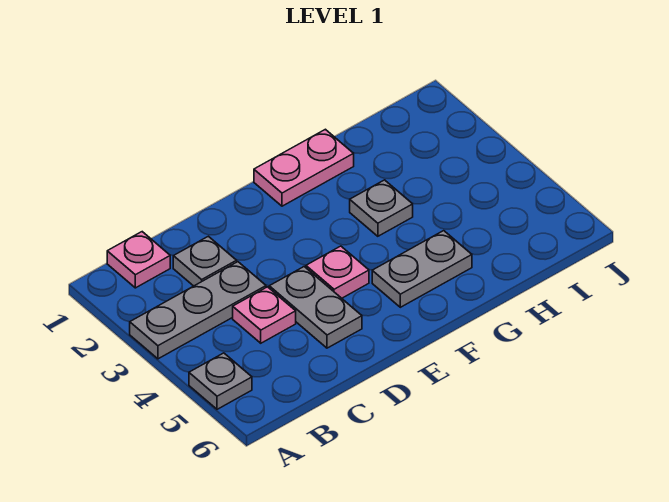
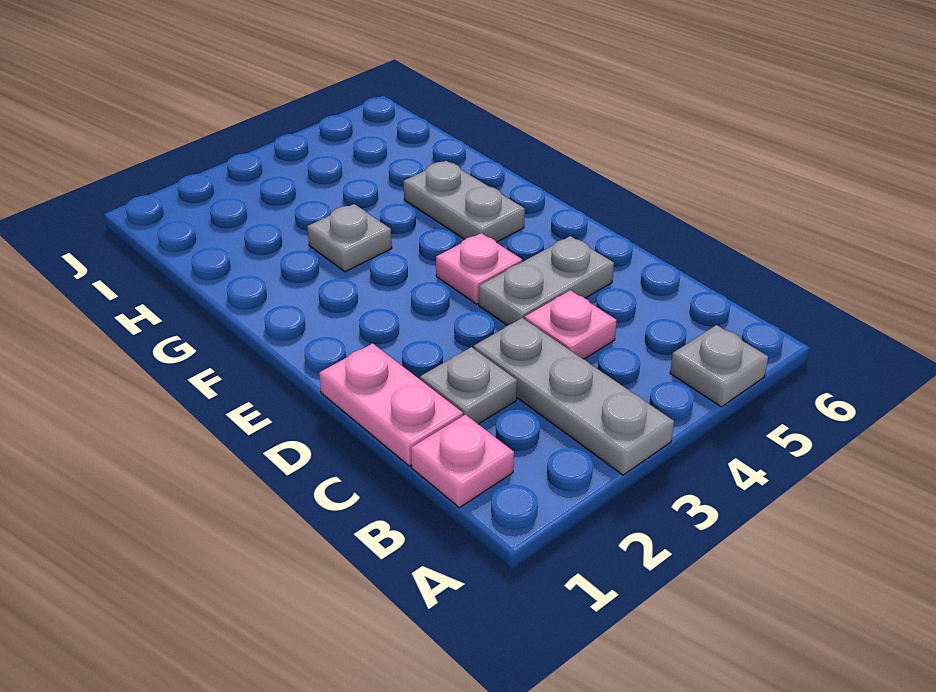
pink 1x2 plate [254,129,354,206] -> pink 1x2 plate moved to [319,343,463,466]

